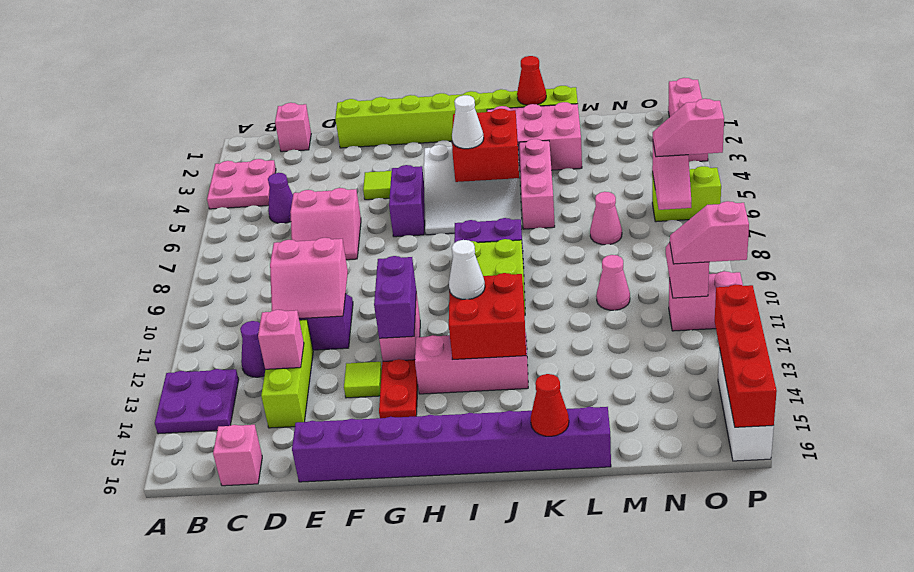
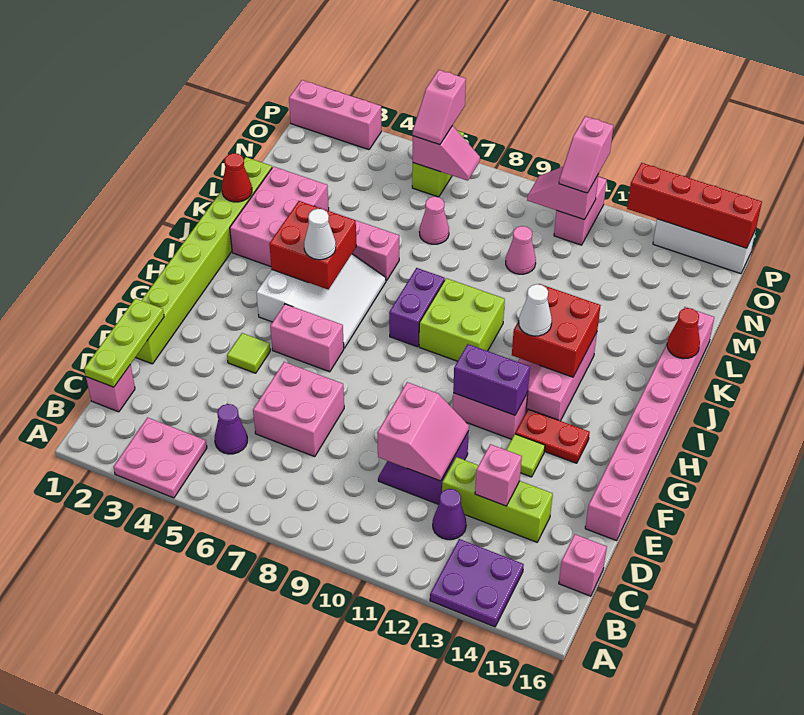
none -> lime 1x3 plate [84,298,164,387]
pink 2x2 slope [290,188,361,260] -> pink 2x2 brick [253,362,344,457]
purple 1x8 brick [292,407,611,482] -> pink 1x8 brick [585,307,714,541]
purple 1x2 brick [389,165,425,237] -> pink 1x2 brick [270,304,344,372]

